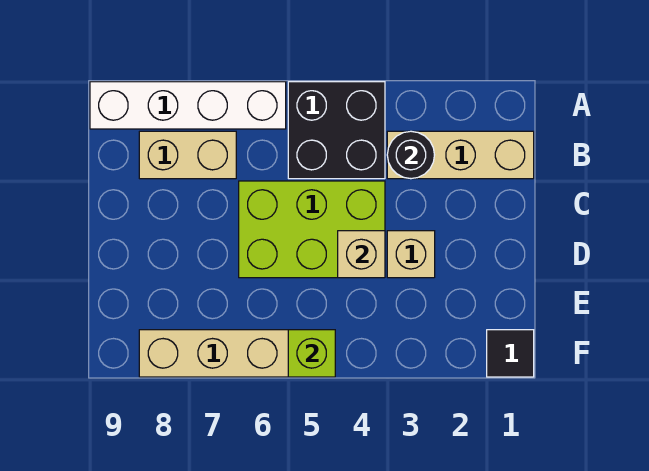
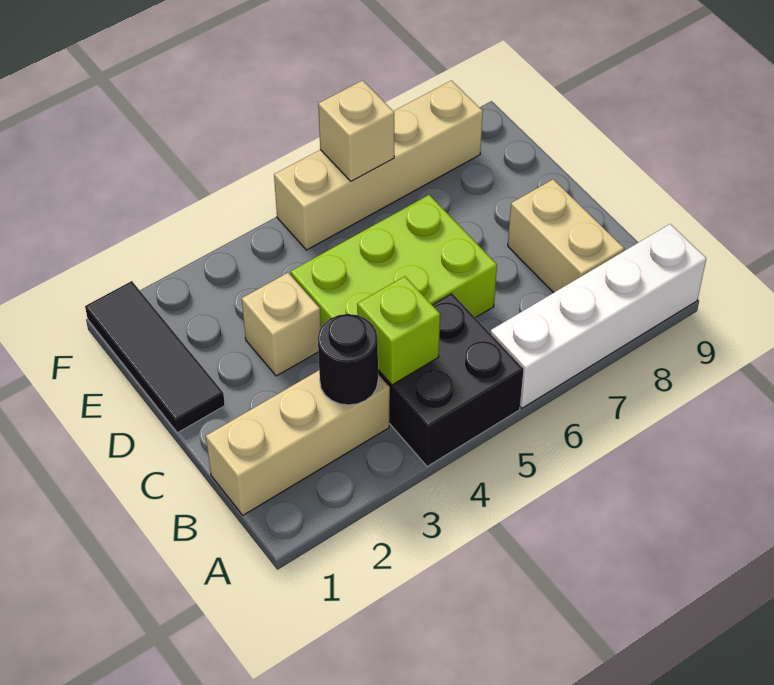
tan 1x2 brick [139,131,236,179] -> tan 1x2 brick turned to [508,179,624,293]
tan 1x1 brick [338,231,385,278] -> tan 1x1 brick moved to [318,80,394,181]
black 1x1 tile [487,330,534,377] -> black 1x3 tile [85,281,225,433]
lime 1x1 brick [288,330,335,377] -> lime 1x1 brick moved to [357,276,440,385]

